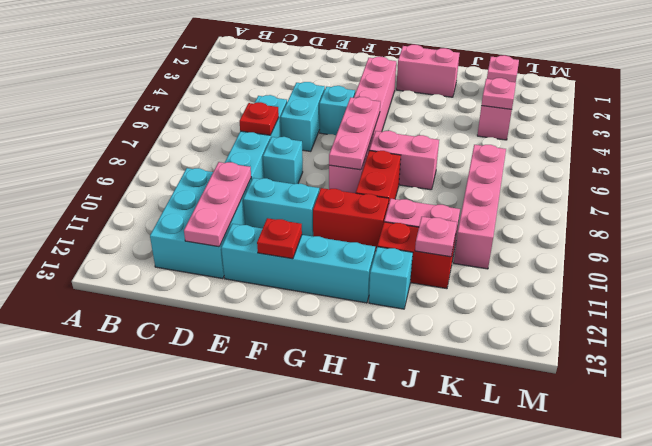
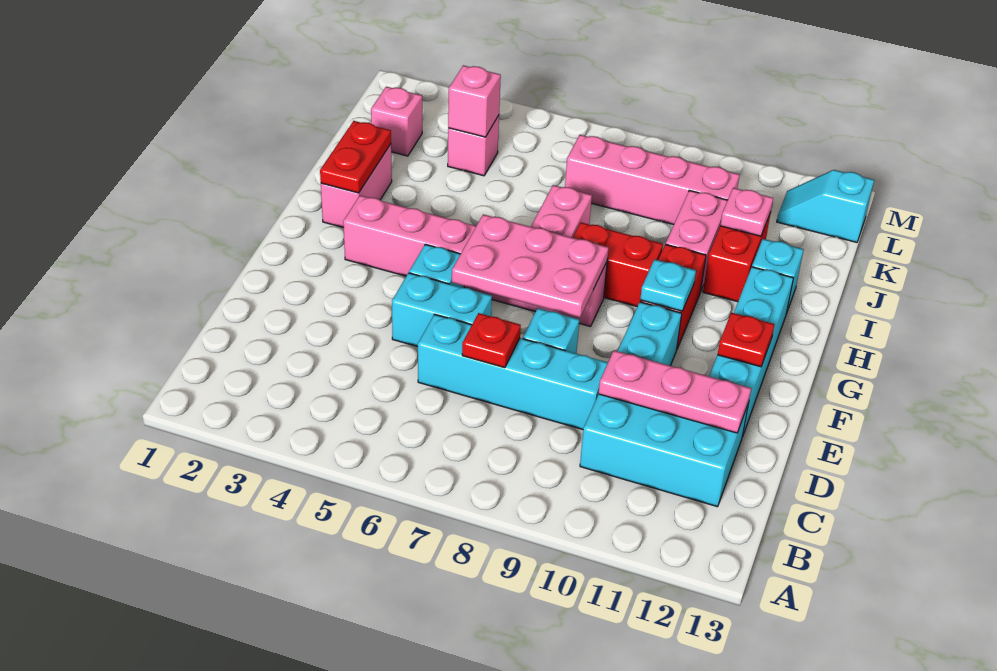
pink 1x3 plate [329,97,380,170] -> pink 2x3 plate [452,214,609,317]
none -> cyan 1x1 plate [640,259,696,311]
none -> red 1x2 plate [320,121,391,193]
pink 1x1 plate [481,78,516,109] -> pink 1x1 brick [448,65,501,137]
none -> cyan 1x2 slope [777,170,874,242]

